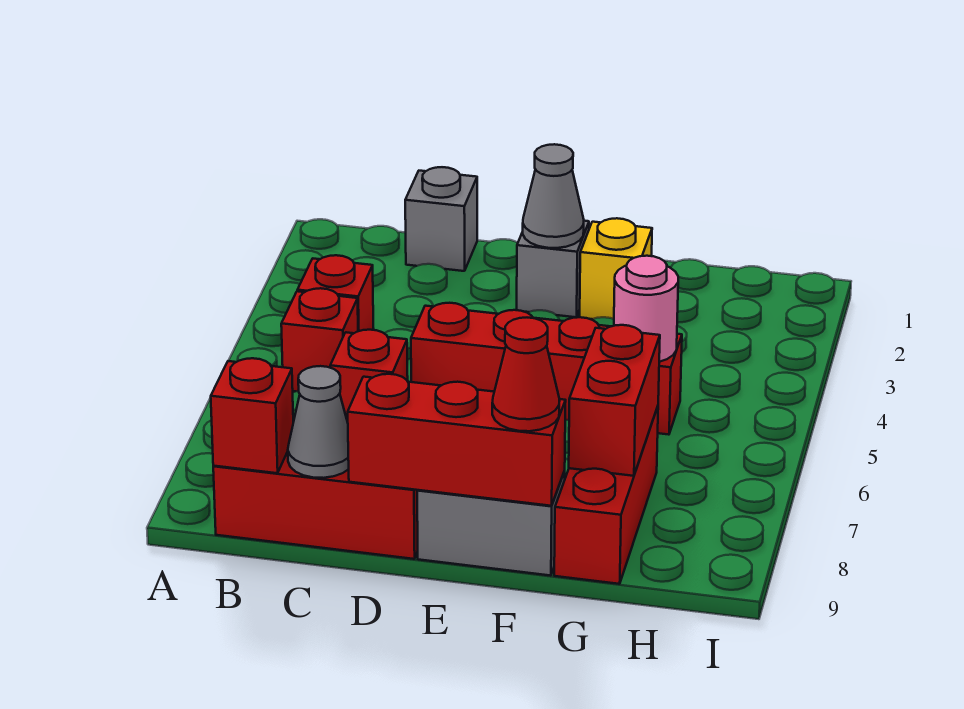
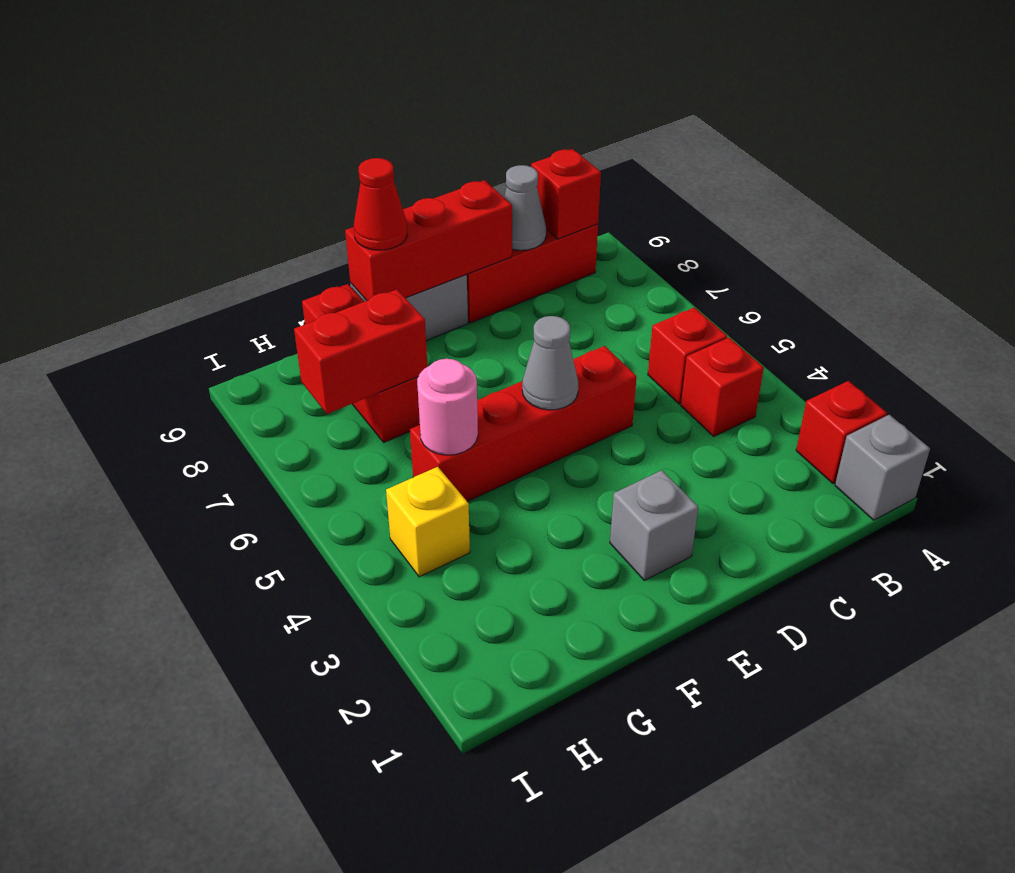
grey 1x1 brick [405,167,477,271] -> grey 1x1 brick moved to [835,415,930,520]
red 1x1 brick [330,330,408,422] -> red 1x1 brick moved to [796,381,887,484]
grey 1x1 cone [523,144,584,248] -> grey 1x1 cone moved to [522,316,578,410]
yellow 1x1 brick [580,218,652,319] -> yellow 1x1 brick moved to [386,467,470,577]
red 1x2 brick [569,325,660,476] -> red 1x2 brick turned to [294,289,427,414]

